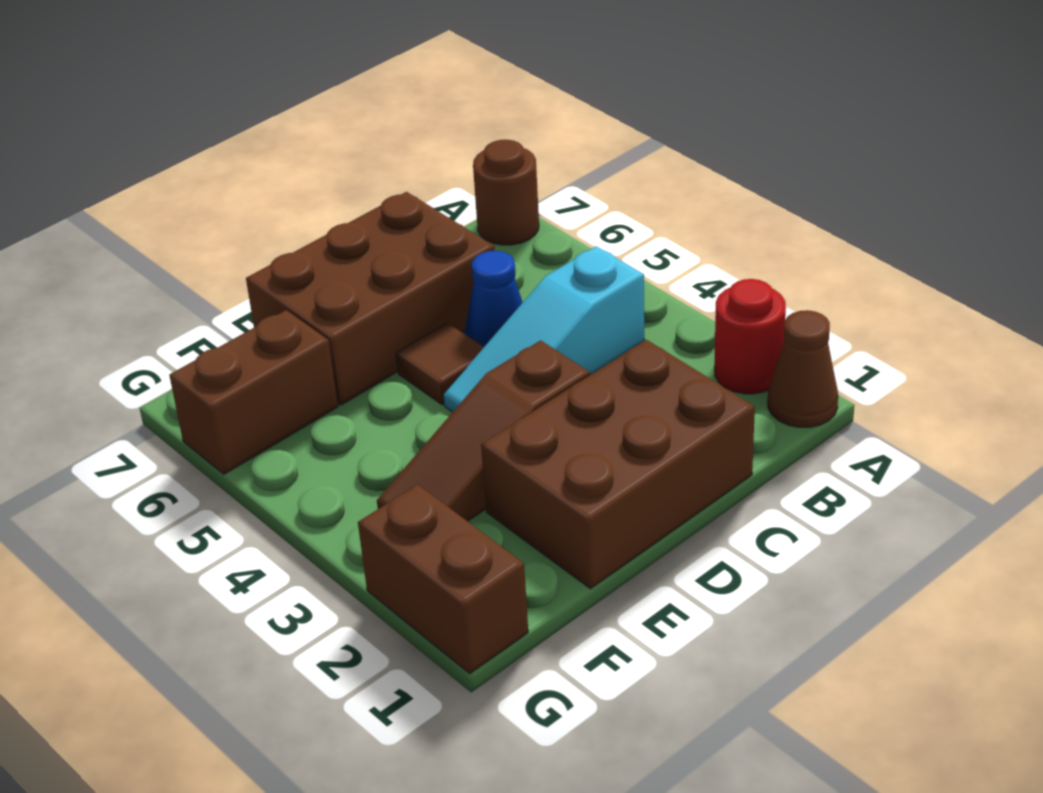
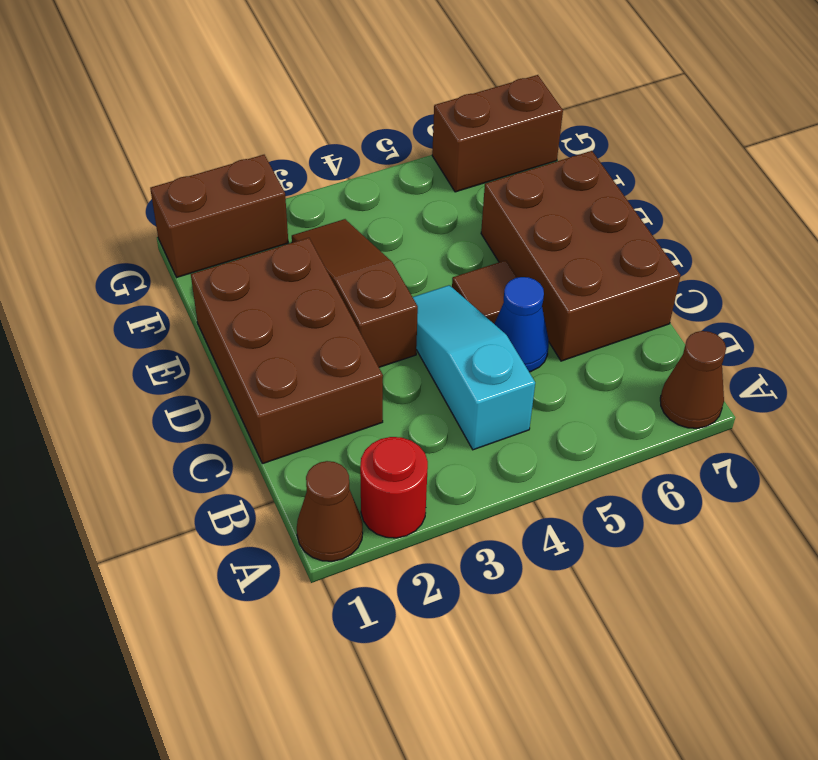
brown 1x1 round brick [473,140,539,245] -> brown 1x1 cone [660,331,726,428]
brown 1x2 brick [169,310,338,474] -> brown 1x2 brick turned to [432,75,563,192]

